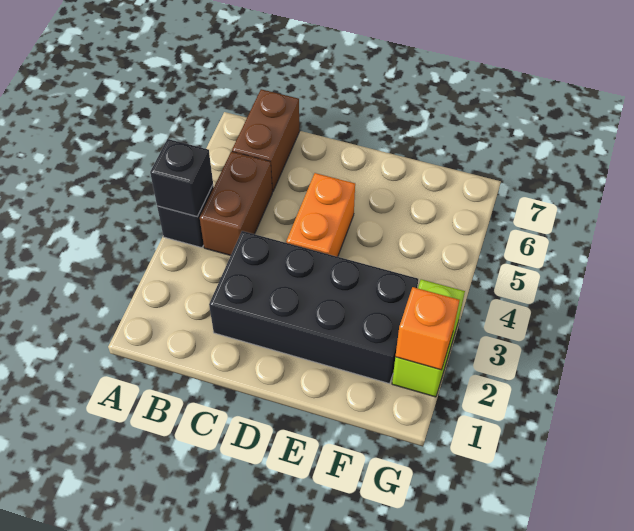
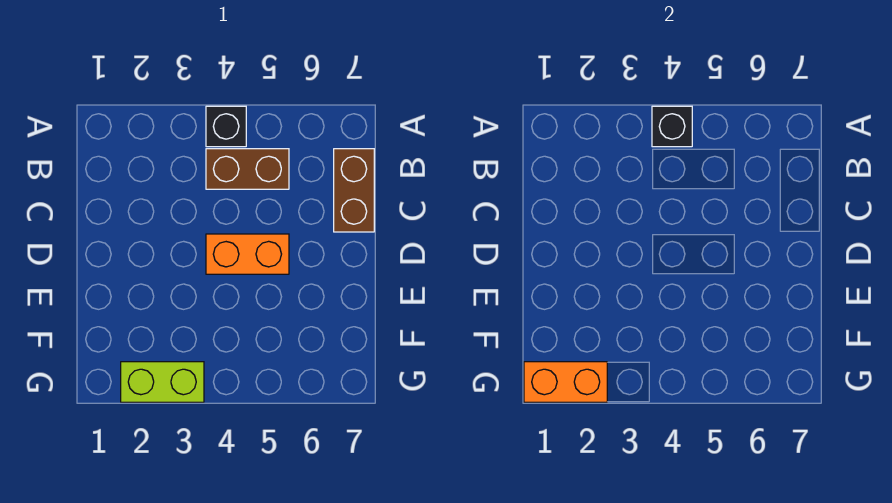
brown 1x2 brick [232,89,300,192] -> brown 1x2 brick turned to [334,149,374,232]
black 2x4 brick [209,231,418,384] -> none
orange 1x1 brick [396,287,459,370] -> orange 1x2 brick [524,362,607,402]

